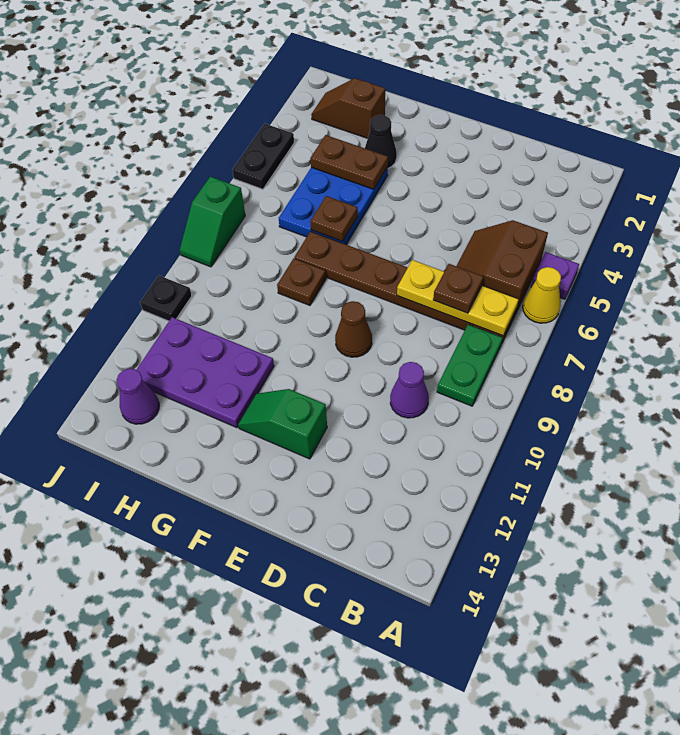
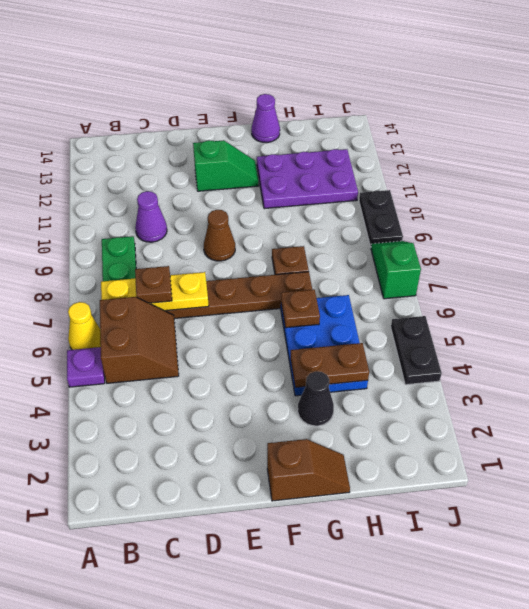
brown 1x2 slope [311,78,385,138] -> brown 1x2 slope moved to [267,439,350,501]
purple 1x1 cone [117,369,159,424] -> purple 1x1 cone moved to [251,94,280,143]
black 1x1 plate [140,276,192,321] -> black 1x2 plate [359,190,403,247]

